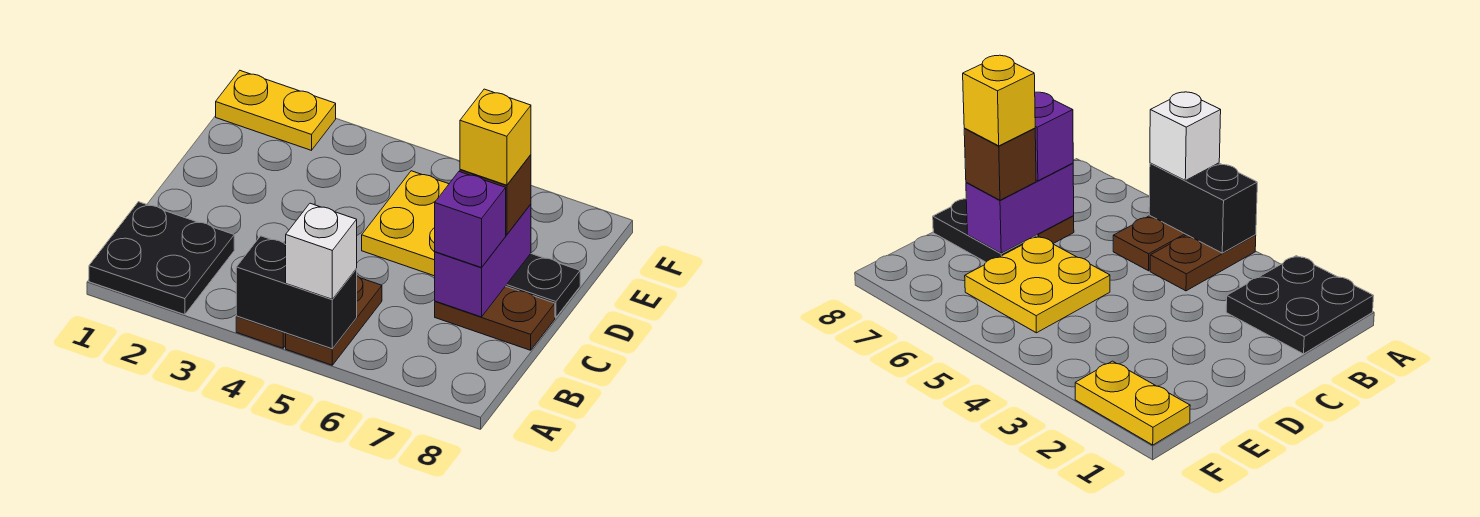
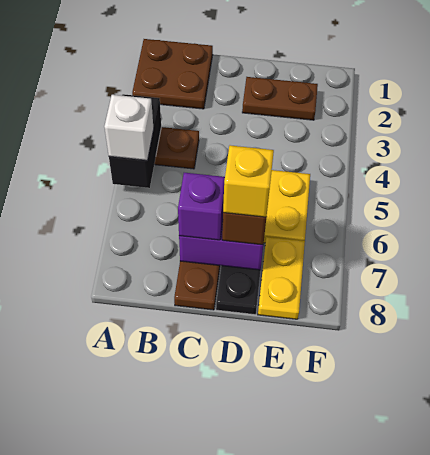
black 2x2 plate [89,202,234,315] -> brown 2x2 plate [132,39,213,109]
brown 1x2 plate [286,276,382,365] -> brown 1x2 plate moved to [242,77,318,120]
yellow 1x2 plate [216,71,336,150] -> yellow 1x2 plate moved to [258,237,305,319]

